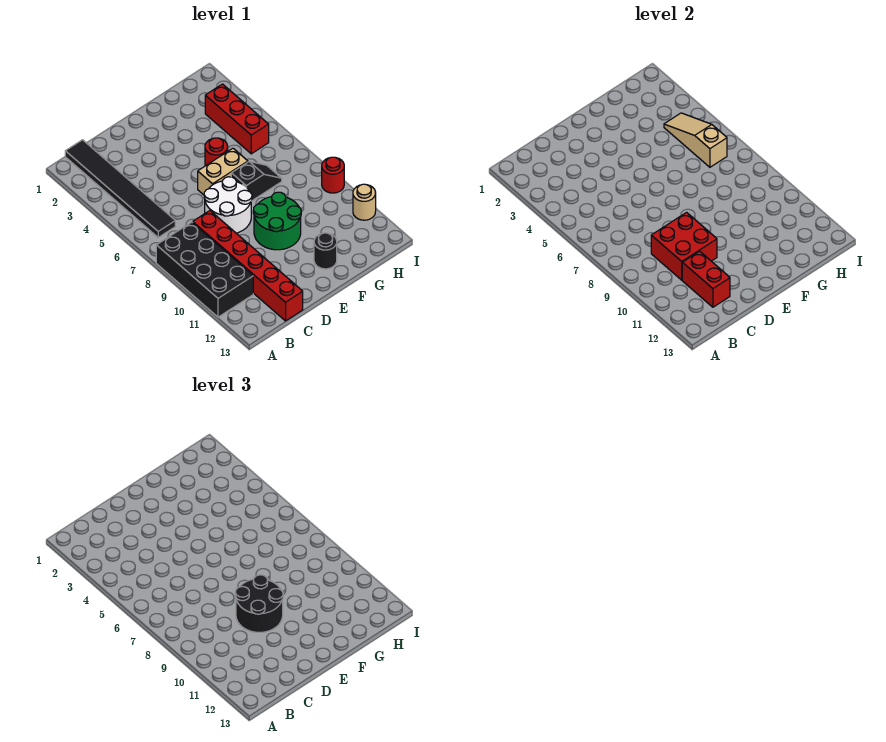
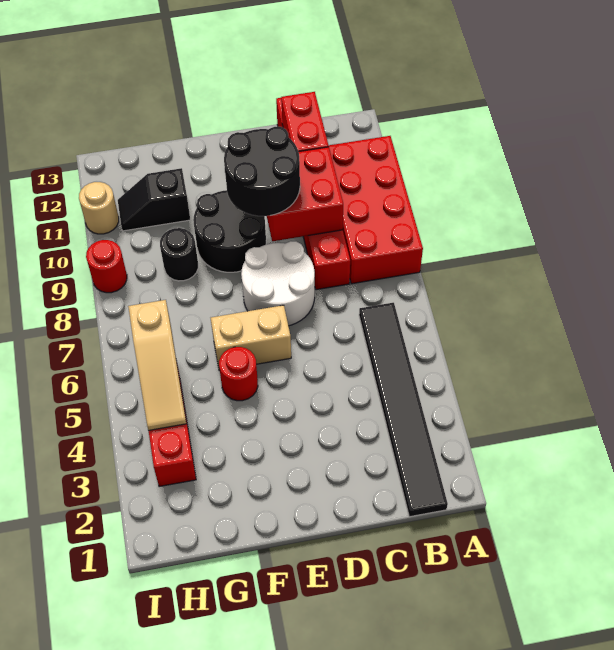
black 2x4 brick [156,222,253,317] -> red 2x4 brick [329,136,423,284]
green 2x2 round brick [253,192,301,250] -> black 2x2 round brick [193,190,266,272]
black 1x2 slope [231,162,282,201] -> black 1x2 slope moved to [118,168,190,231]
black 1x1 round brick [314,233,337,269] -> black 1x1 round brick moved to [160,228,198,281]

